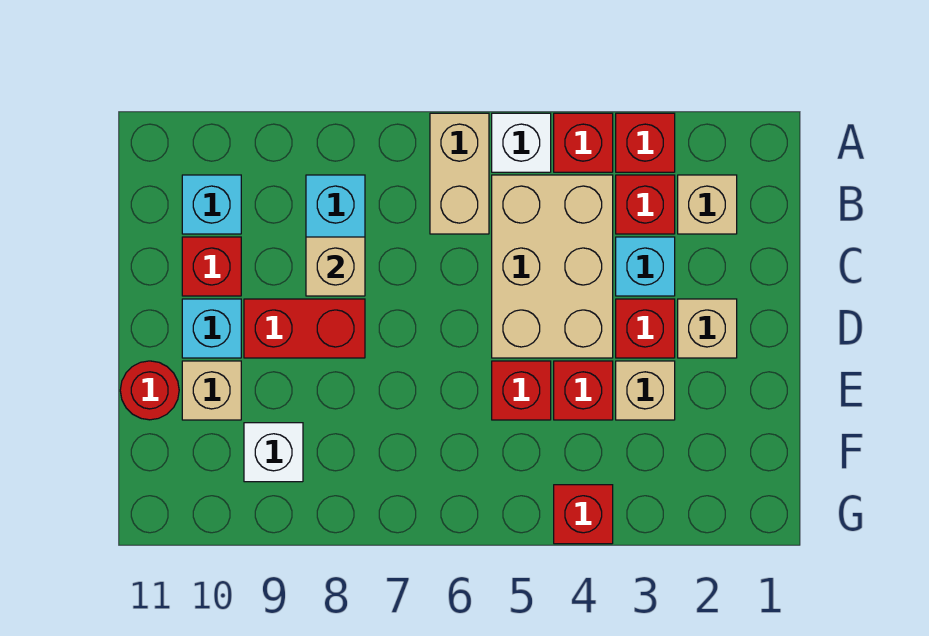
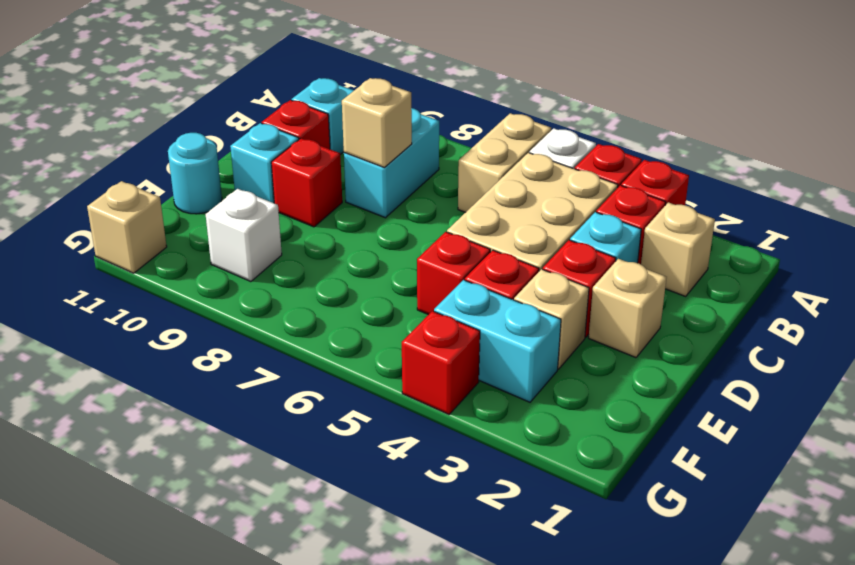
red 1x2 brick [244,299,365,358] -> red 1x1 brick [271,138,342,227]
tan 1x1 brick [182,361,241,420] -> tan 1x1 brick moved to [87,181,167,273]
red 1x1 round brick [120,361,179,420] -> cyan 1x1 round brick [168,133,222,214]
none -> cyan 1x2 brick [434,280,561,402]

